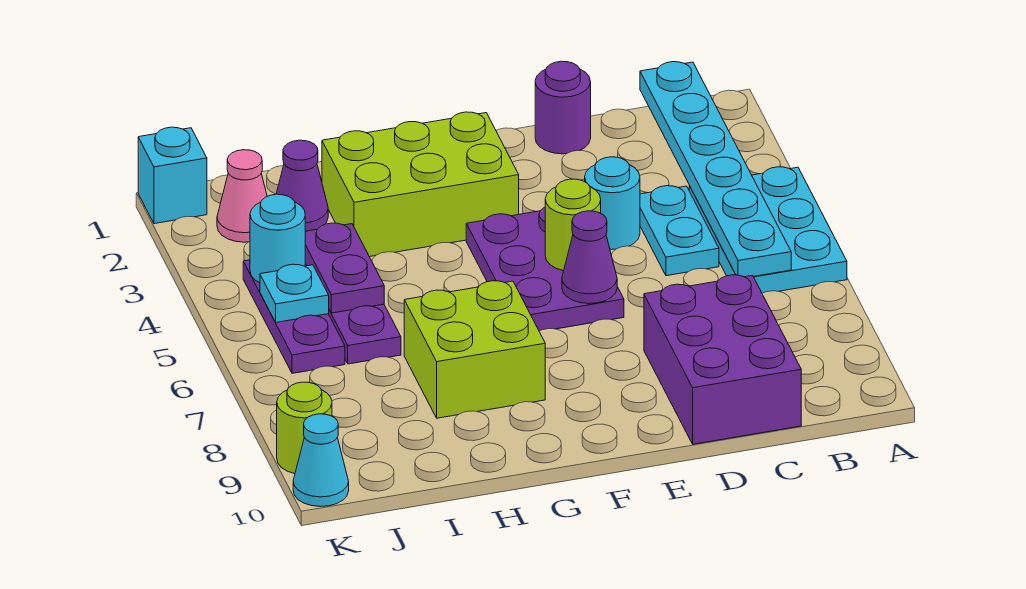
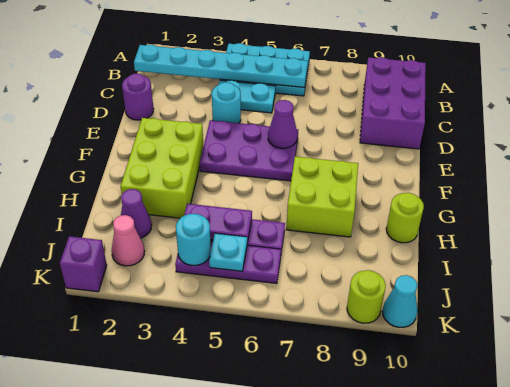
purple 2x3 brick [644,275,801,444] -> purple 2x3 brick turned to [360,57,426,149]
lime 1x1 round brick [545,179,601,271] -> lime 1x1 round brick moved to [386,193,424,243]
cyan 1x1 brick [138,127,207,224] -> purple 1x1 brick [60,236,107,292]

